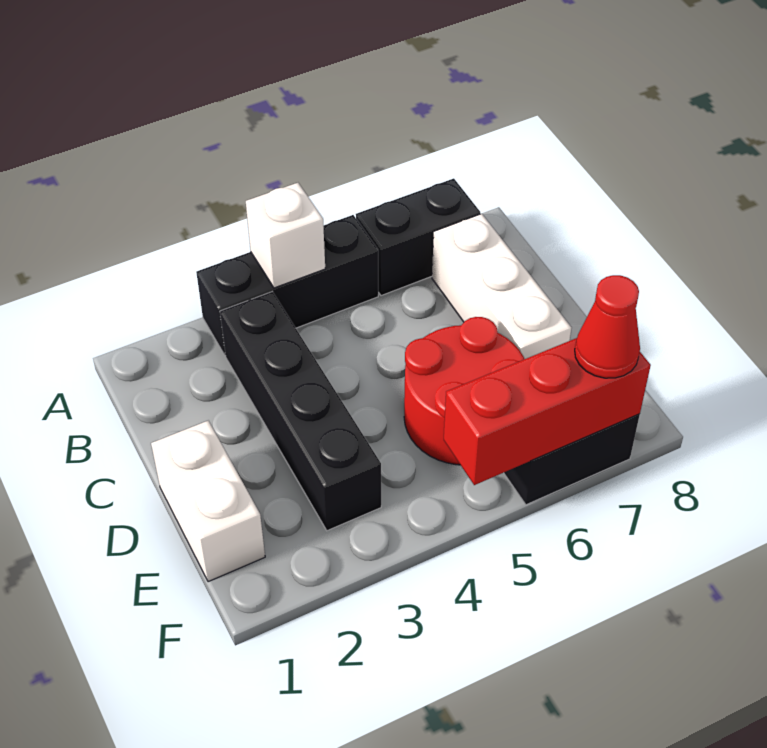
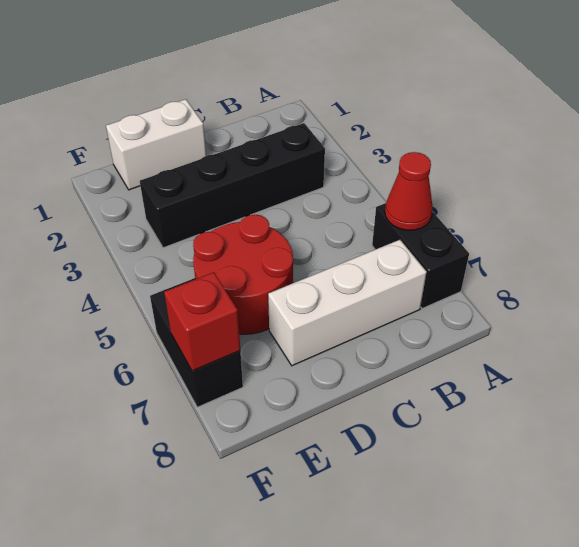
black 1x3 brick [196,215,378,355] -> none
white 1x1 brick [246,183,325,288] -> none
red 1x3 brick [444,338,651,485] -> red 1x1 brick [164,272,240,371]
red 1x1 cone [575,275,640,378] -> red 1x1 cone moved to [385,152,433,230]

